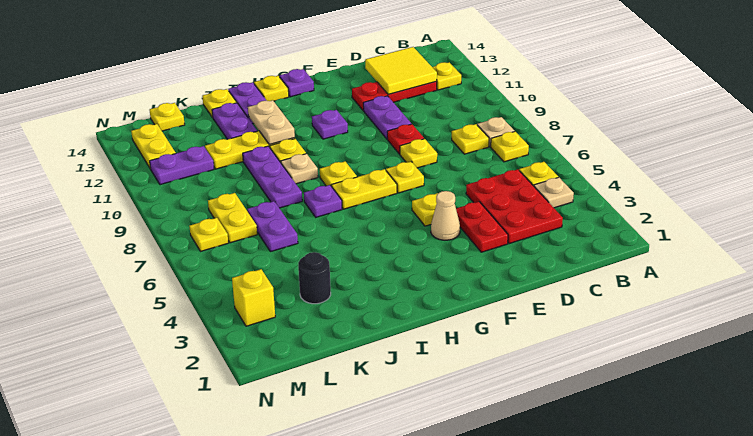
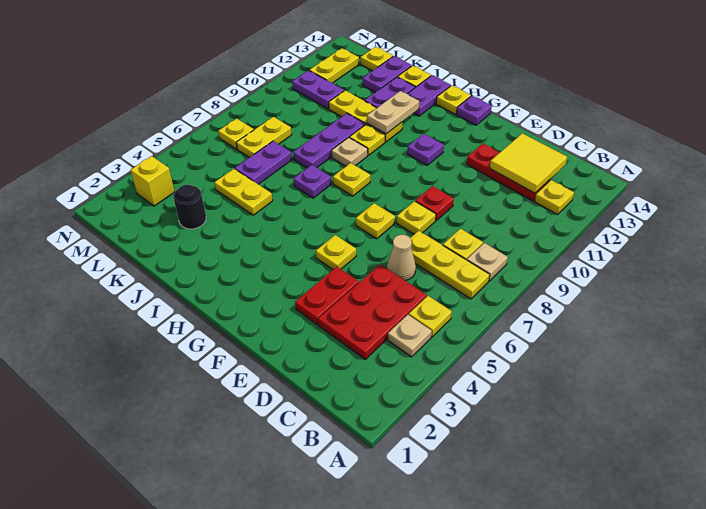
yellow 1x1 plate [491,132,529,162] -> yellow 1x3 plate [411,231,490,299]
purple 1x2 plate [363,96,411,139] -> purple 1x2 plate moved to [363,56,412,92]
tan 1x1 cone [431,191,460,240] -> tan 1x1 cone moved to [387,235,416,281]
yellow 1x2 plate [332,169,397,209] -> yellow 1x2 plate moved to [215,169,273,215]

